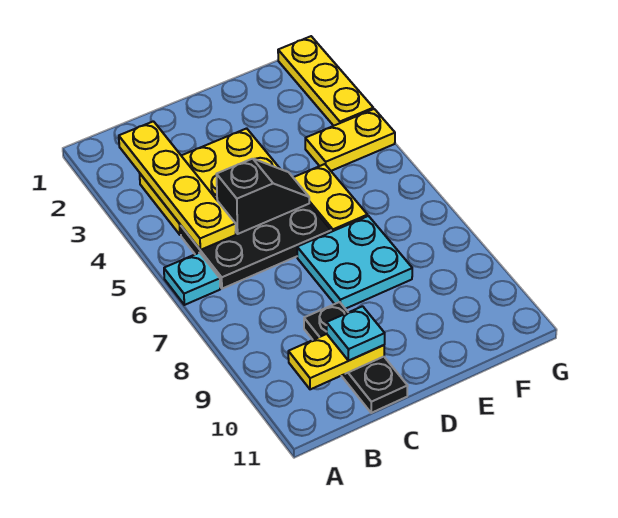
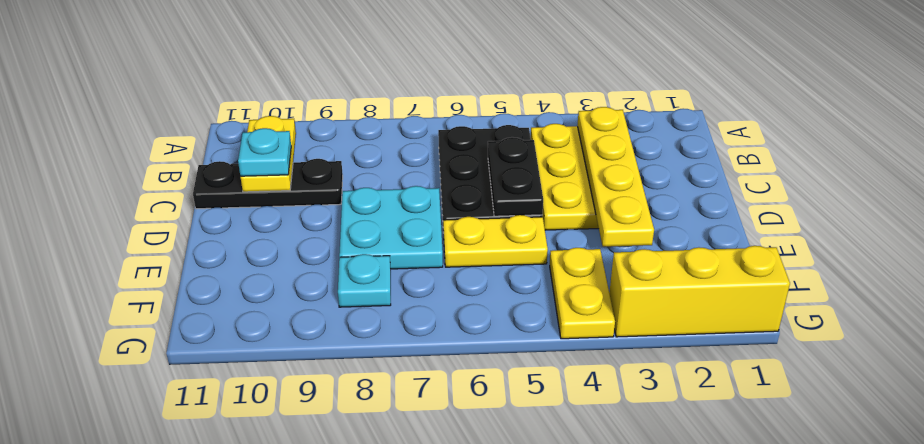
cyan 1x1 plate [164,253,220,305] -> cyan 1x1 plate moved to [338,254,391,307]
yellow 1x4 plate [119,121,236,250] -> yellow 1x4 plate turned to [577,107,654,247]
black 1x2 slope [216,159,309,234] -> black 1x2 plate [488,137,543,216]
yellow 1x3 plate [278,36,373,126] -> yellow 1x3 brick [609,246,790,337]

